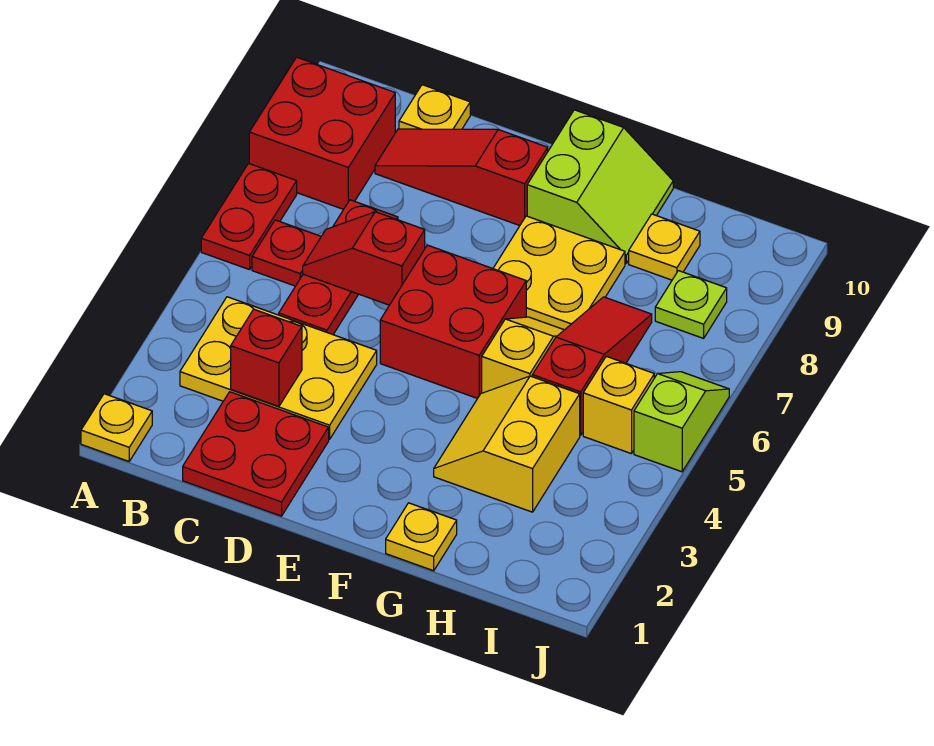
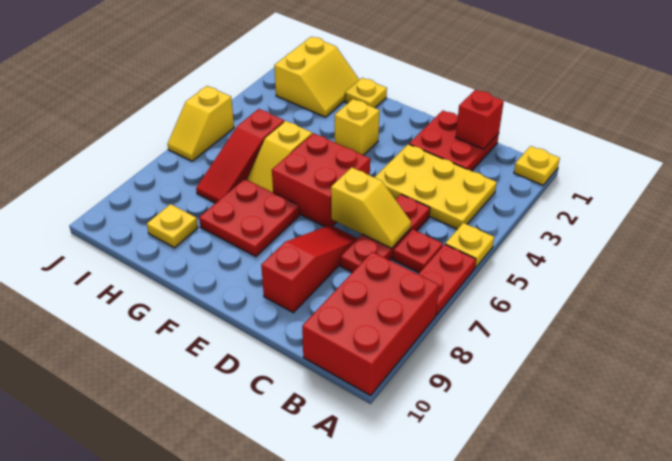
red 2x2 brick [249,57,395,209] -> red 2x3 brick [302,252,439,395]
red 1x1 brick [231,309,302,406] -> red 1x1 brick moved to [456,90,504,149]
red 1x2 slope [303,212,425,305] -> yellow 1x2 slope [331,167,411,248]
red 1x3 slope [375,129,548,226] -> red 1x3 slope turned to [261,225,358,313]
yellow 1x1 plate [399,85,470,129] -> yellow 1x1 plate moved to [445,223,494,268]
yellow 2x2 plate [493,216,625,330] -> red 2x2 plate [199,179,300,257]
lime 2x2 slope [527,110,673,264] -> none
yellow 2x2 slope [434,376,580,512] -> yellow 2x2 slope moved to [274,37,359,117]
yellow 1x1 brick [583,356,654,454] -> yellow 1x1 brick moved to [335,99,380,155]
lime 1x1 plate [655,271,727,338] -> none
lime 1x2 slope [634,372,729,472] -> yellow 1x2 slope [168,86,234,161]

